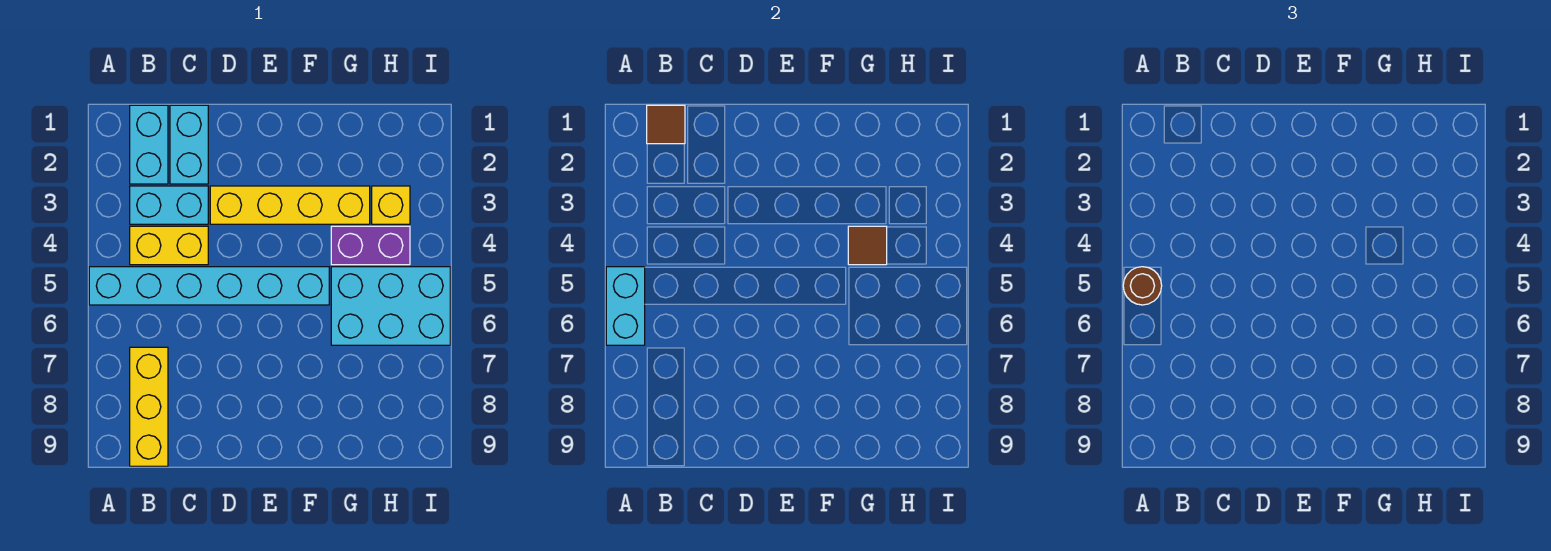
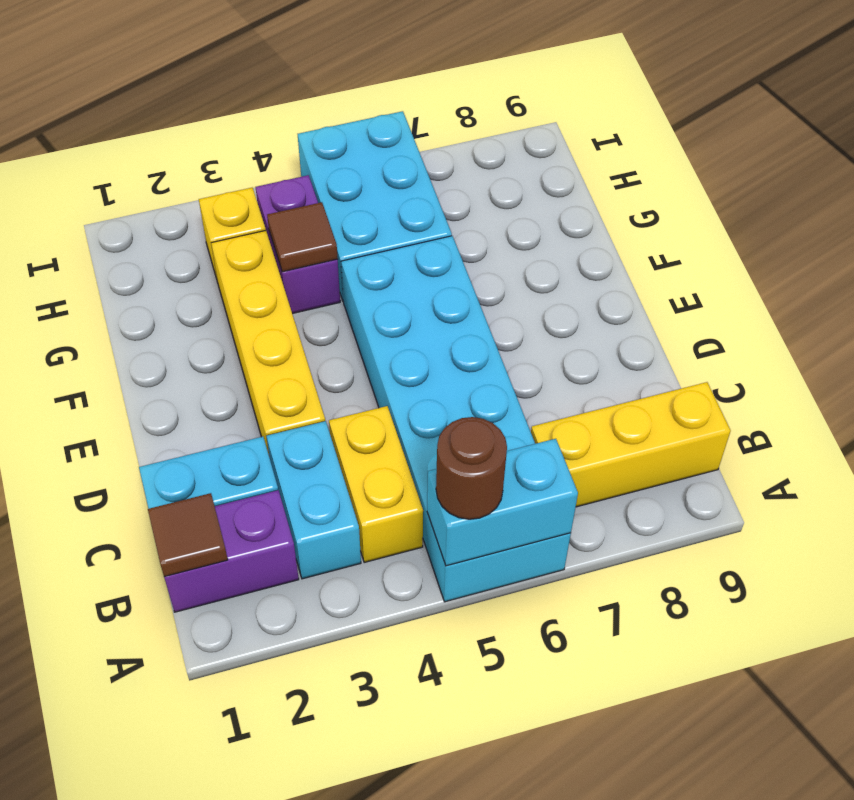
cyan 1x6 brick [89,267,329,305] -> cyan 2x6 brick [341,236,571,602]
cyan 1x2 brick [130,105,168,184] -> purple 1x2 brick [164,490,299,612]

